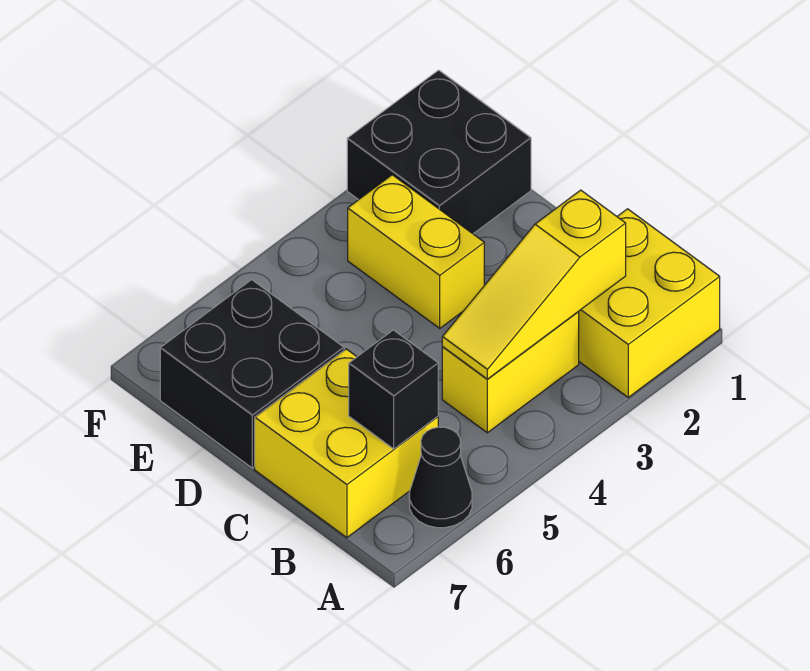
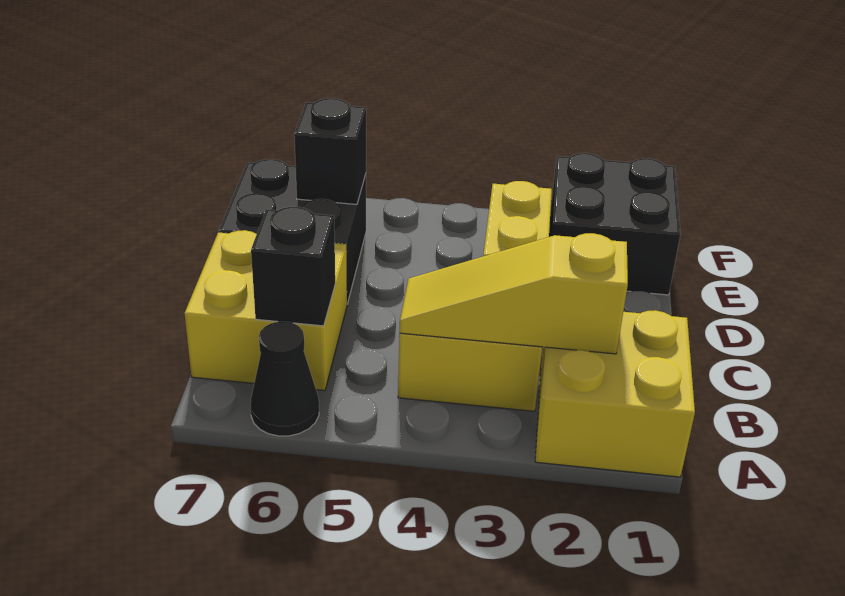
none -> black 1x1 brick [294,98,366,204]

